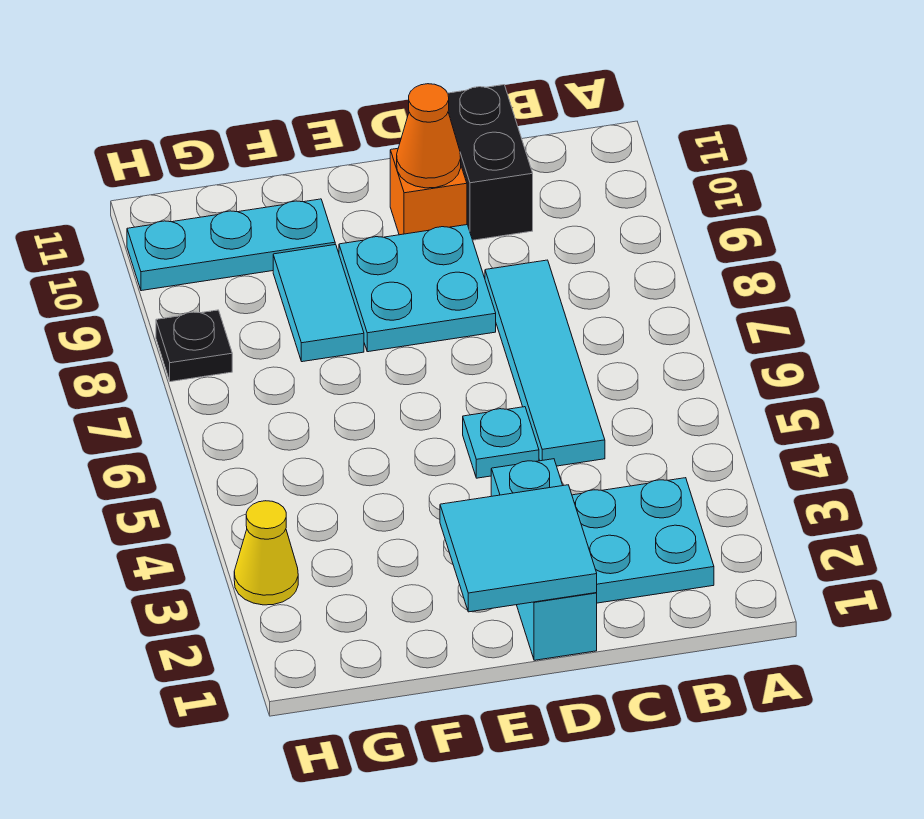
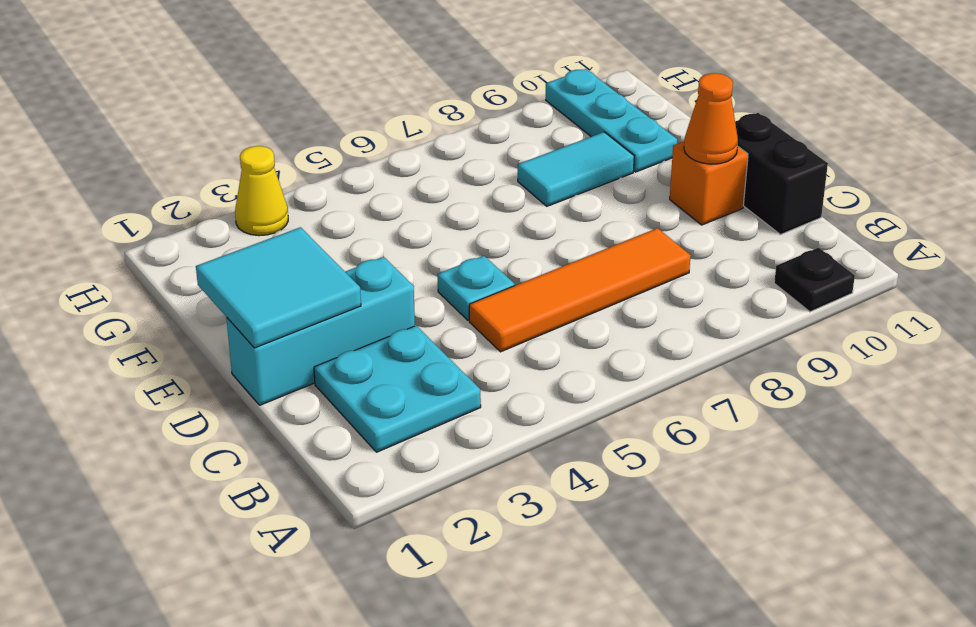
cyan 1x4 tile [485,260,605,466] -> orange 1x4 tile [469,228,691,352]
black 1x2 brick [448,85,533,240] -> black 1x2 brick turned to [735,113,828,235]
cyan 2x2 plate [339,225,496,352] -> none
black 1x1 plate [156,310,232,382] -> black 1x1 plate moved to [774,248,855,312]

